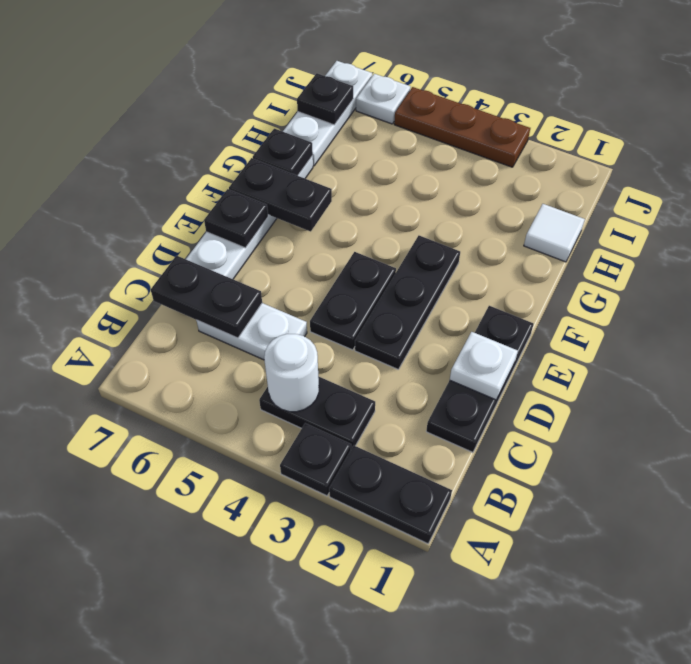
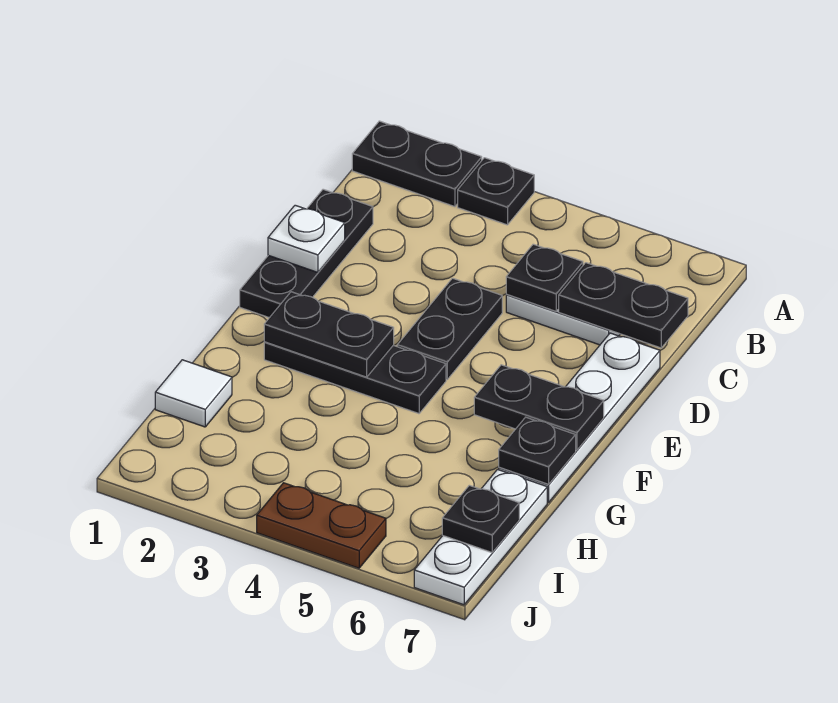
black 1x2 plate [259,376,375,449] -> black 1x2 plate moved to [264,292,394,377]
white 1x1 round brick [264,334,319,412] -> none
black 1x3 plate [355,236,460,369] -> black 1x3 plate turned to [264,342,446,414]
black 1x1 plate [204,189,268,248] -> black 1x1 plate moved to [506,244,583,311]
brown 1x3 plate [394,87,530,167] -> brown 1x2 plate [257,483,386,568]
white 1x1 plate [356,74,410,124] -> none

